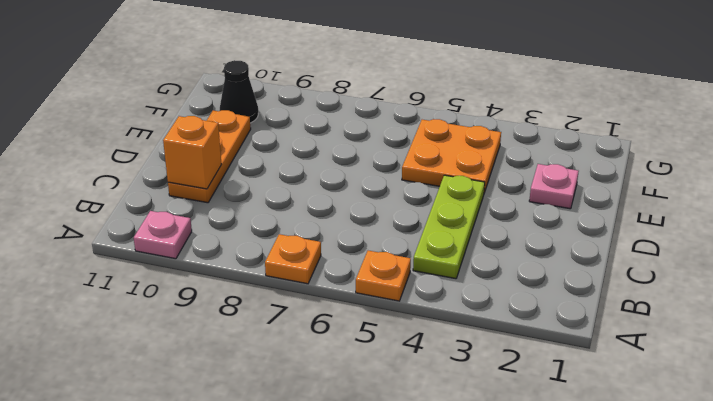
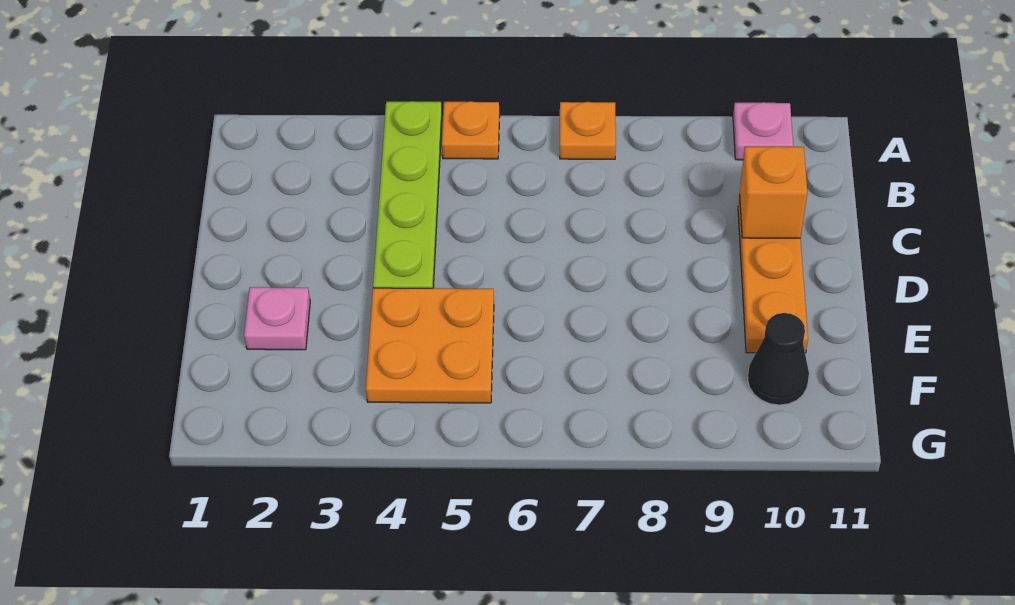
lime 1x3 plate [413,175,485,279] -> lime 1x4 plate [373,101,442,288]

